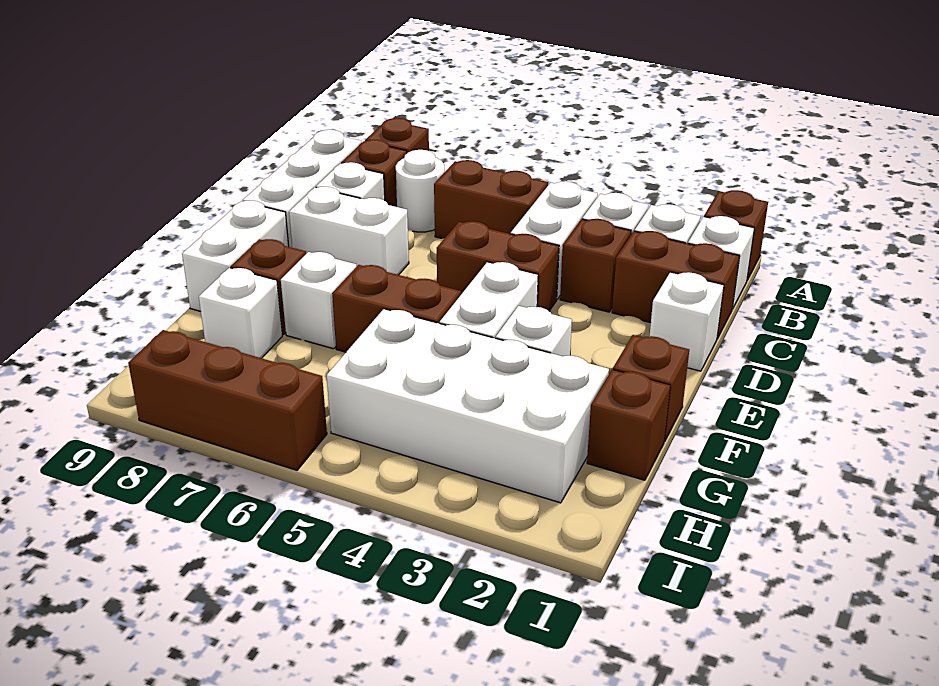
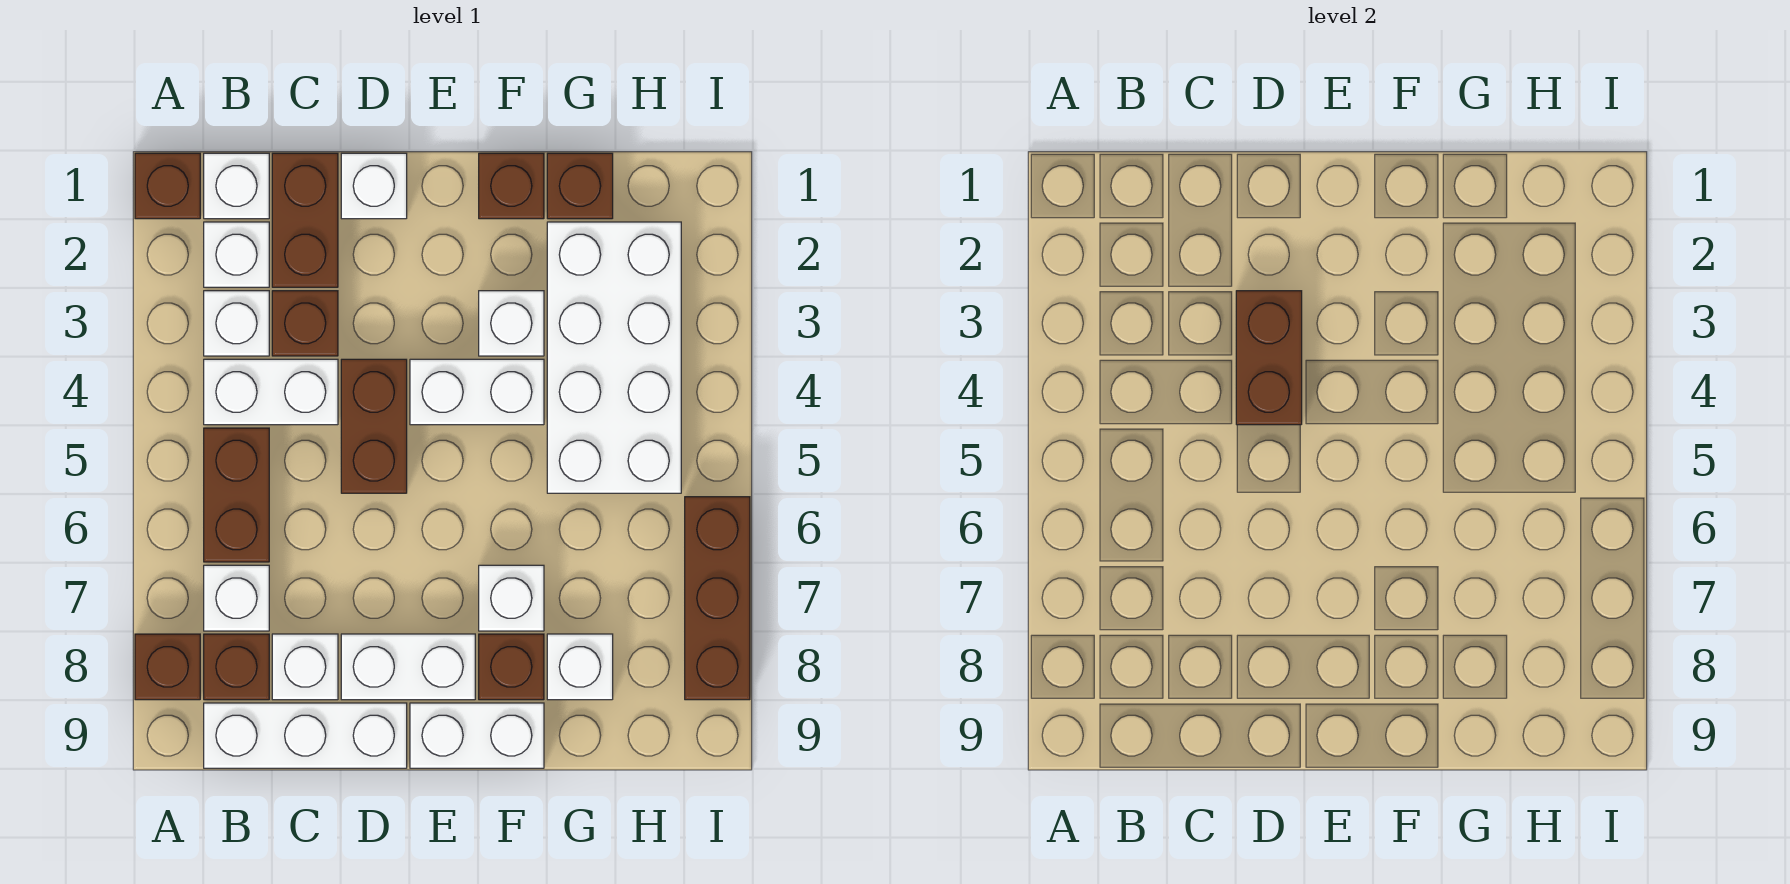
white 1x1 round brick [396,150,445,232] -> white 1x1 brick [204,565,269,631]
white 1x2 brick [289,187,409,275] -> white 1x2 brick turned to [341,634,475,700]
brown 1x2 brick [332,265,461,352] -> brown 1x2 brick moved to [1236,291,1302,425]

